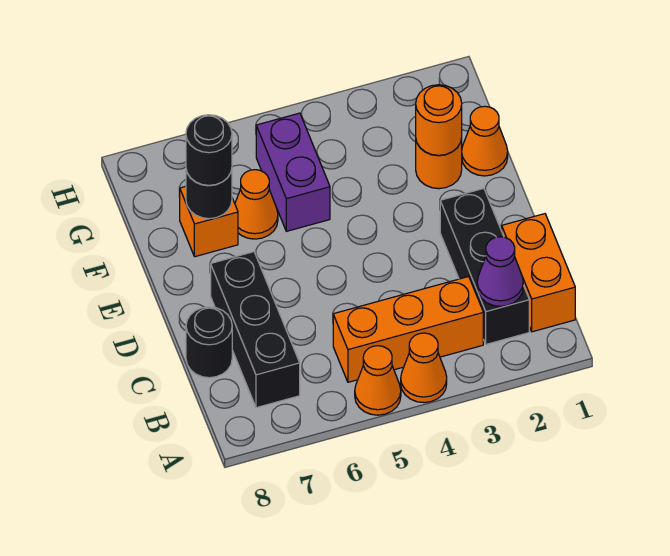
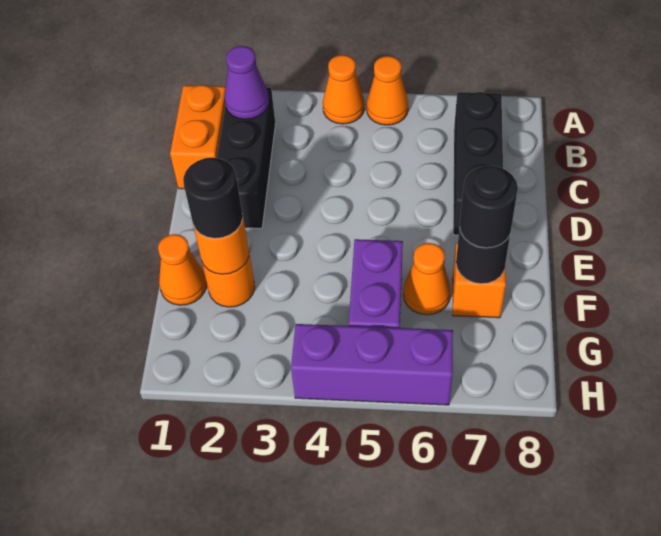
orange 1x3 brick [333,277,483,382] -> none
black 1x1 round brick [186,307,232,378] -> black 1x1 round brick moved to [183,158,243,238]
none -> purple 1x3 brick [291,324,453,405]

